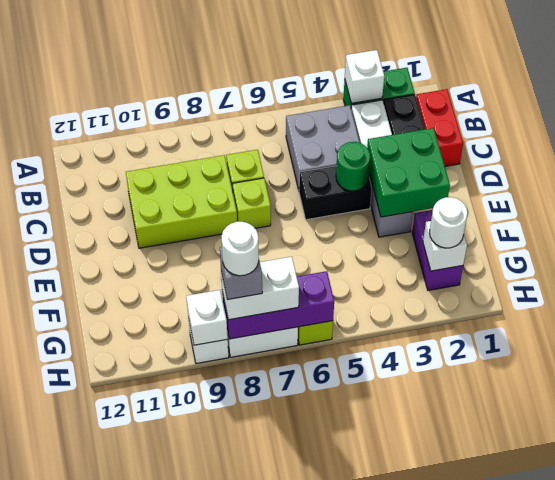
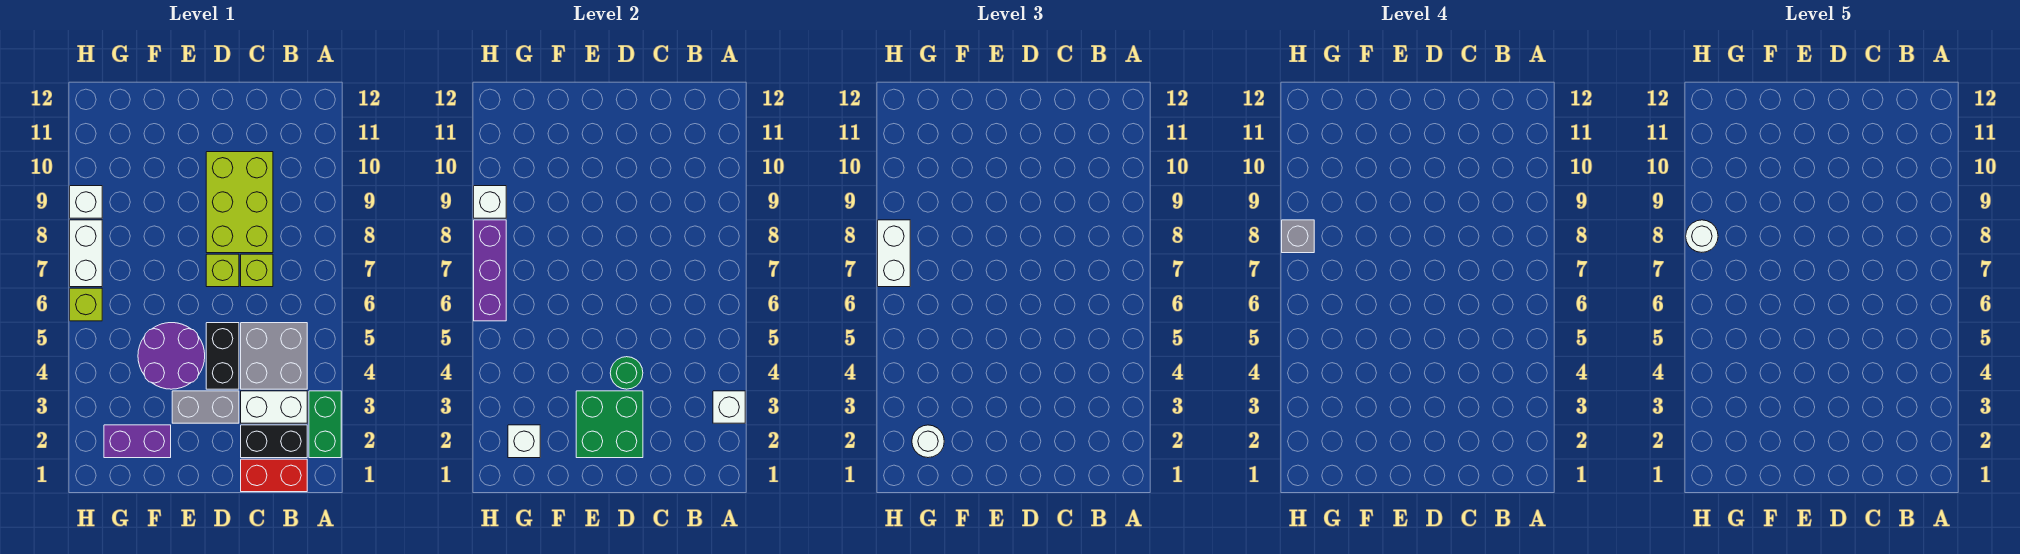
none -> purple 2x2 round brick [138,323,205,389]

